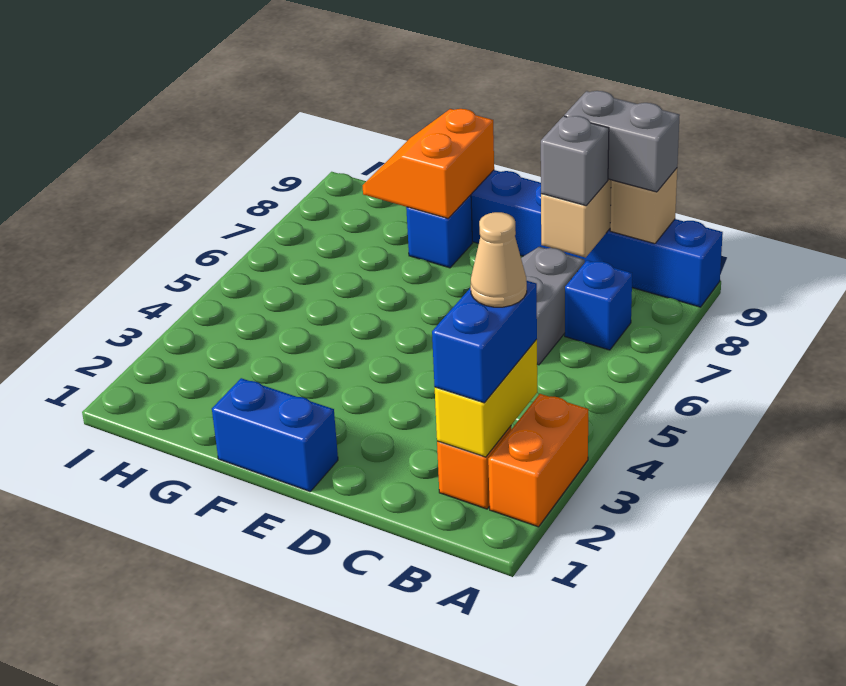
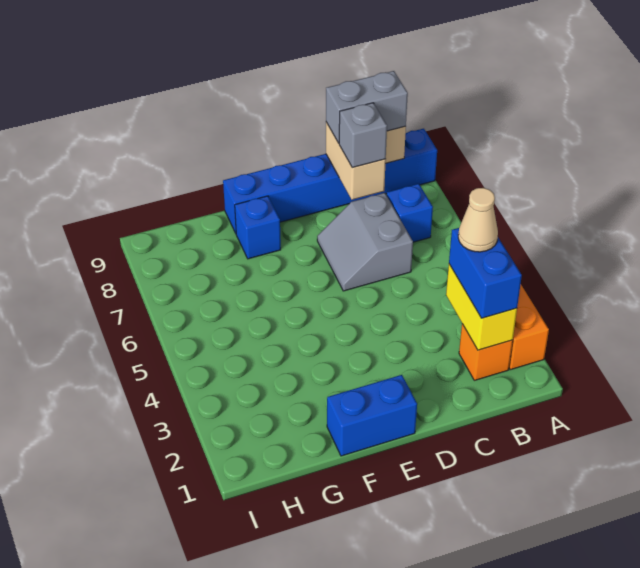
orange 2x2 slope [363,109,494,218] -> none

